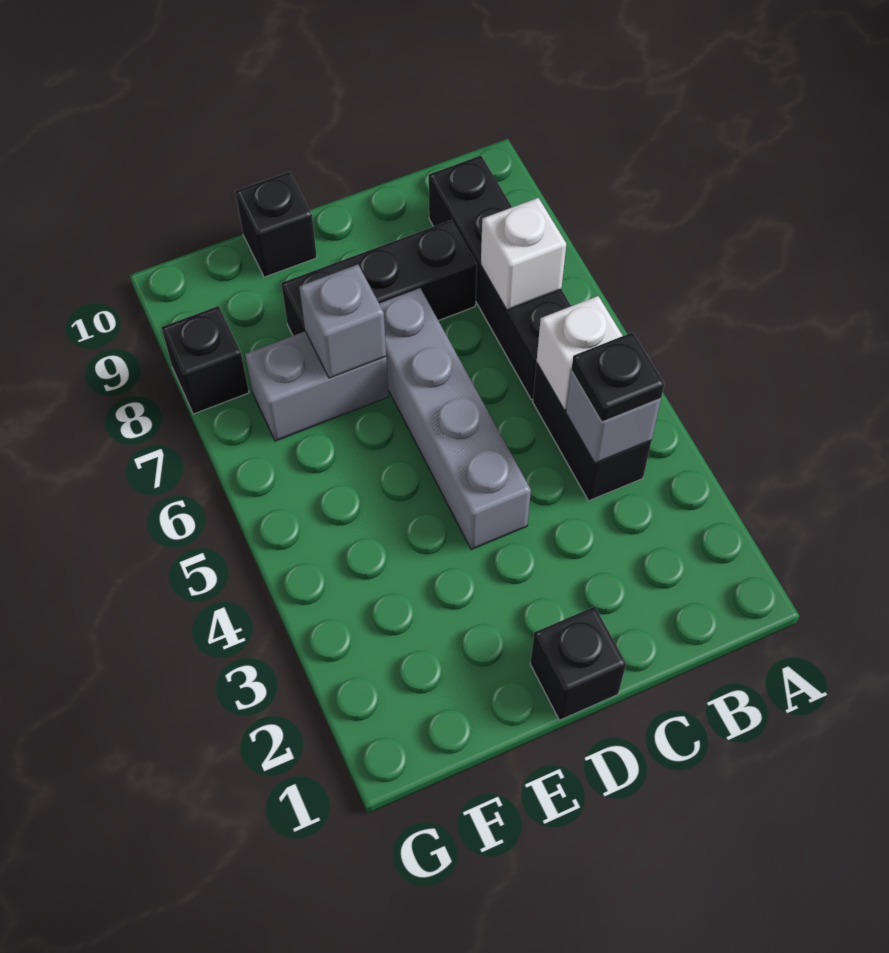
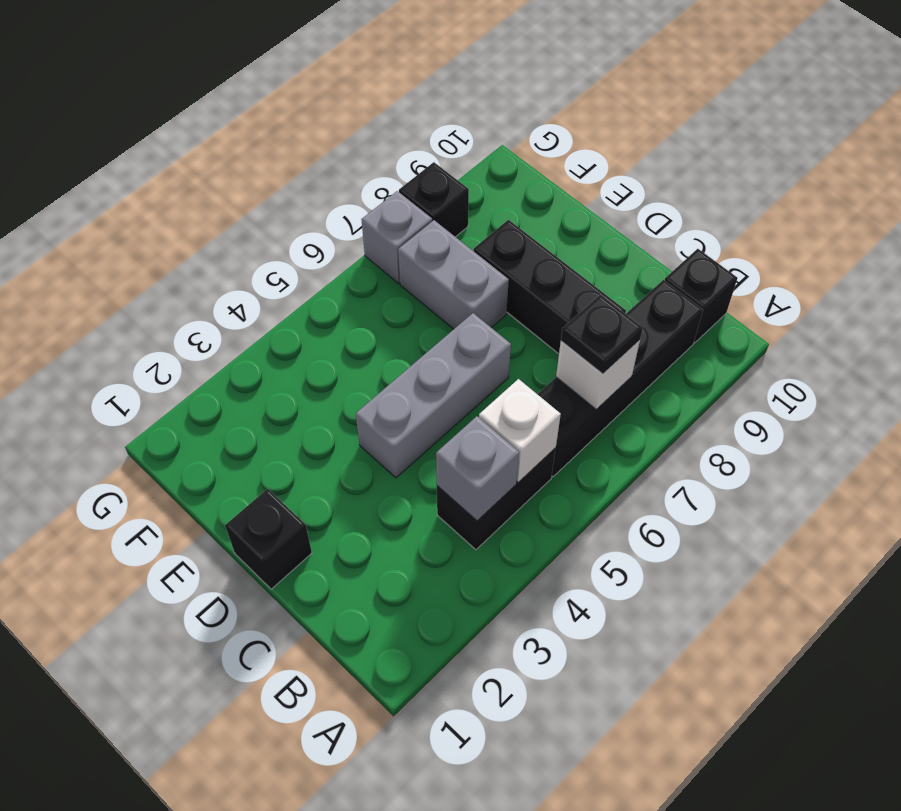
black 1x1 plate [571,332,664,422] -> black 1x1 plate moved to [561,295,643,374]
grey 1x4 brick [379,288,531,549] -> grey 1x3 brick [356,313,511,478]
grey 1x1 brick [299,265,386,378] -> grey 1x1 brick moved to [361,191,432,283]
black 1x1 brick [235,172,317,277] -> black 1x1 brick moved to [665,249,737,343]

